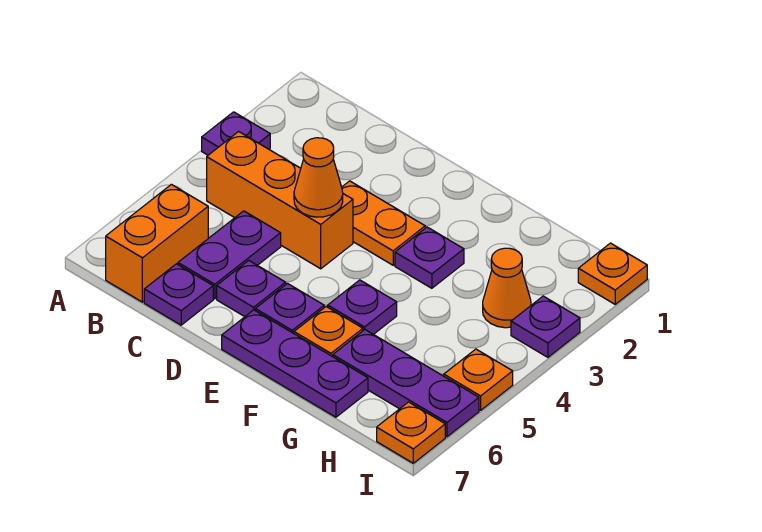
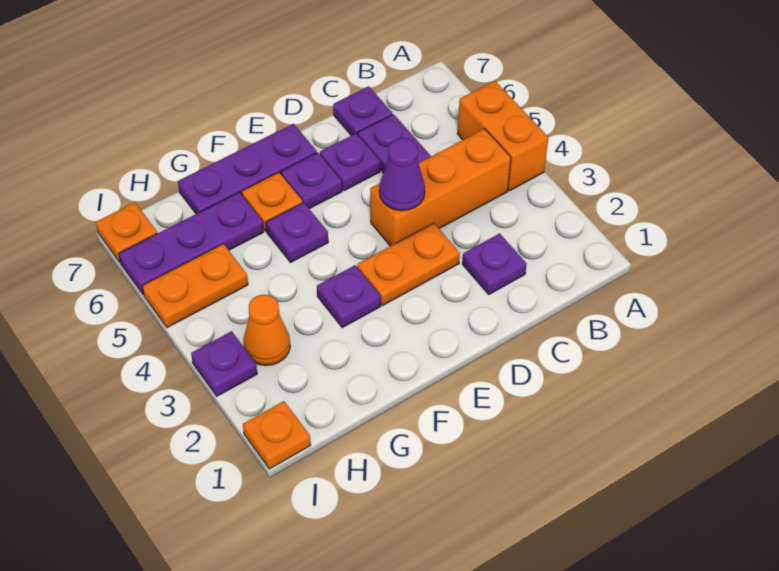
purple 1x1 plate [202,112,270,155] -> purple 1x1 plate moved to [462,233,527,294]
orange 1x2 brick [106,184,208,302] -> orange 1x2 brick moved to [458,81,548,191]
orange 1x1 cone [294,138,343,217] -> purple 1x1 cone [379,138,425,211]
orange 1x1 plate [444,349,513,410] -> orange 1x2 plate [142,244,248,328]

